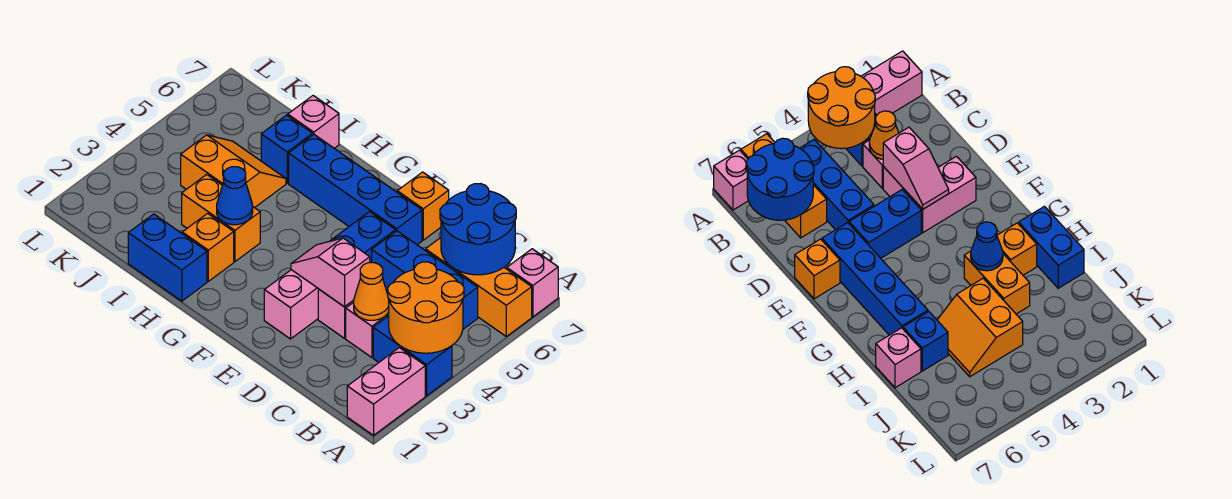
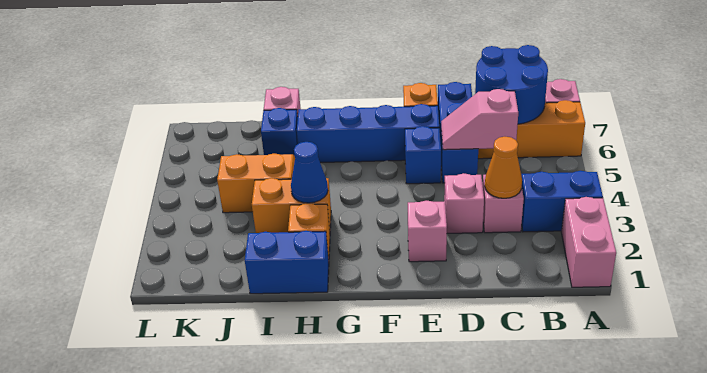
orange 2x2 round brick [388,262,464,353] -> none
blue 1x3 brick [372,231,478,329] -> blue 1x3 brick turned to [438,82,478,183]
pink 1x2 slope [291,238,370,307] -> pink 1x2 slope moved to [441,89,518,150]
pink 1x2 brick [264,270,318,339] -> pink 1x1 brick [408,201,447,262]
blue 1x2 brick [330,212,396,263] -> blue 1x1 brick [405,126,441,184]

